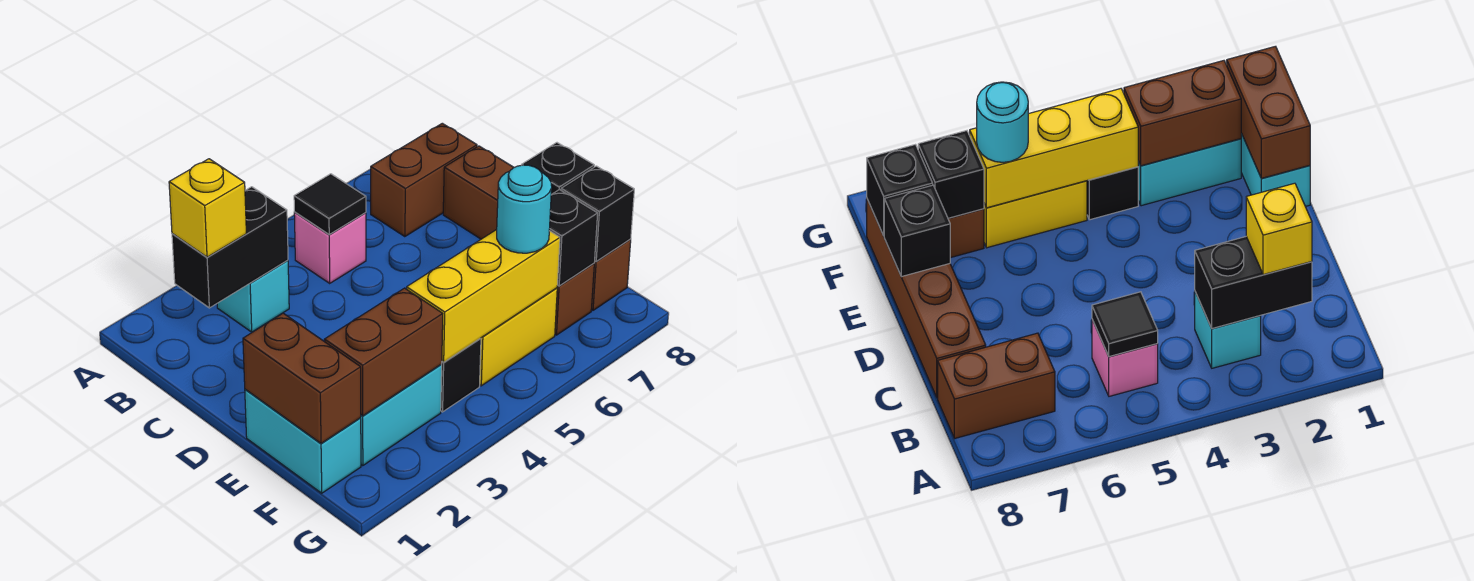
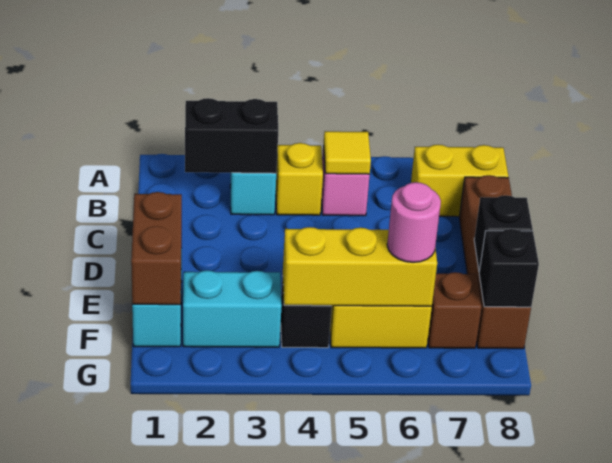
yellow 1x1 brick [169,159,246,257] -> yellow 1x1 brick moved to [276,143,323,215]
black 1x1 tile [294,174,366,234] -> yellow 1x1 tile [323,131,371,174]
brown 1x2 brick [371,123,477,237] -> yellow 1x2 brick [411,145,508,217]
brown 1x2 brick [324,288,443,416] -> none
cyan 1x1 round brick [497,165,552,253] -> pink 1x1 round brick [387,182,441,262]
black 1x1 brick [549,190,598,286] -> none

